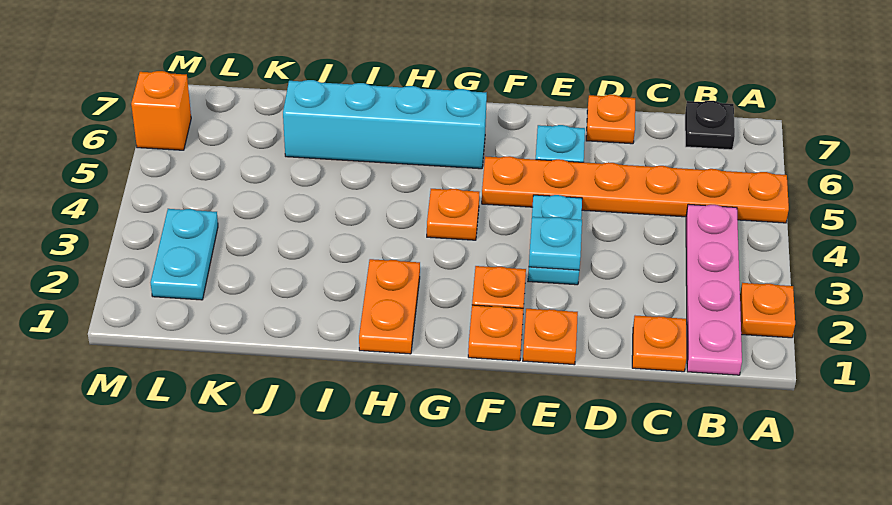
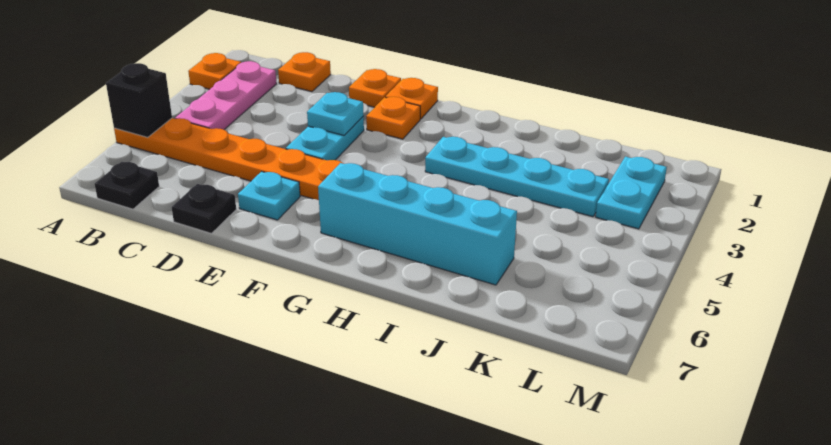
none -> black 1x1 brick [106,63,172,137]
pink 1x4 plate [686,204,742,375] -> pink 1x3 plate [175,61,277,130]
orange 1x1 plate [586,95,635,144] -> black 1x1 plate [172,184,236,233]
orange 1x1 plate [427,189,479,240] -> none
orange 1x2 plate [359,259,420,354] -> none
none -> cyan 1x4 plate [425,137,609,217]
orange 1x1 brick [131,71,191,150] -> none

